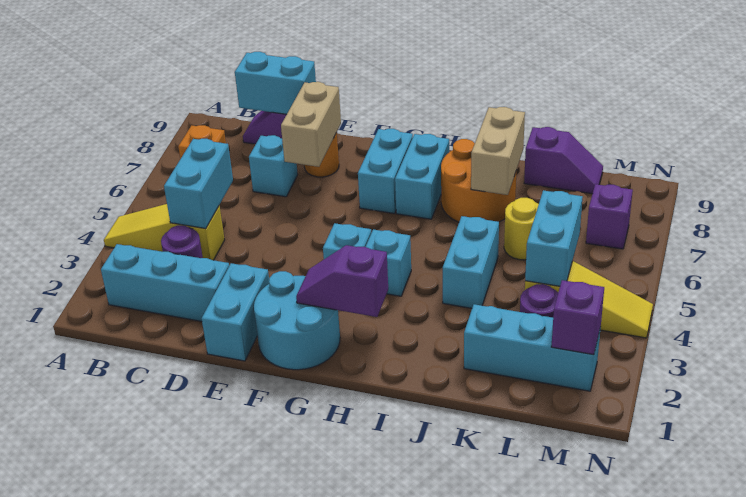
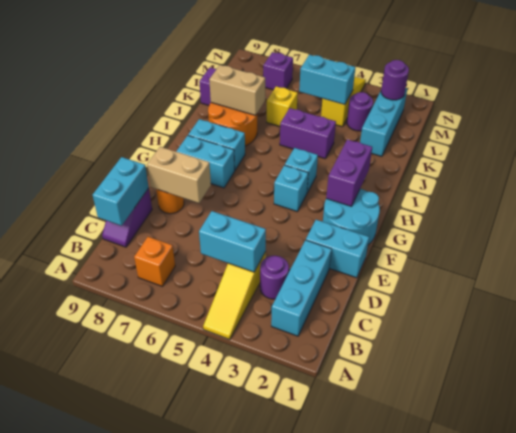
cyan 1x1 brick [249,135,298,197] -> none
purple 1x2 slope [296,245,388,317] -> purple 1x2 brick [326,139,372,206]
cyan 1x2 brick [443,216,499,308] -> purple 1x2 brick [280,108,336,159]
yellow 1x1 round brick [504,198,539,260] -> yellow 1x1 brick [267,86,298,126]
purple 1x1 brick [551,280,604,355] -> purple 1x1 round brick [381,60,409,100]

